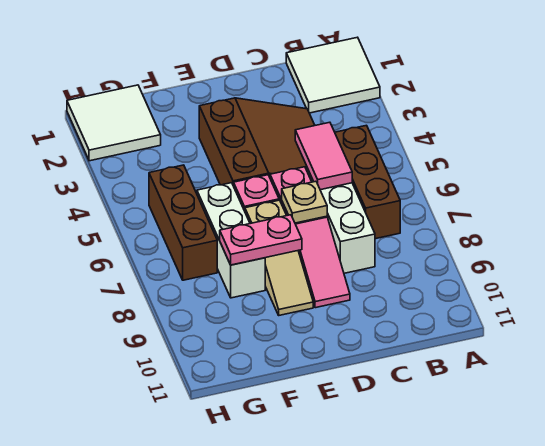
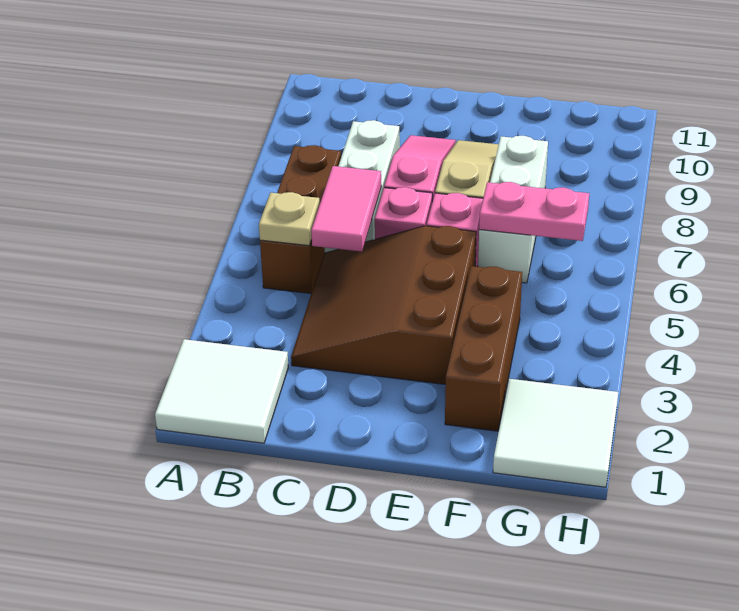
tan 1x1 plate [282,181,327,223] -> tan 1x1 plate moved to [259,192,320,246]
pink 1x2 plate [220,215,302,265] -> pink 1x2 plate moved to [479,182,589,241]
brown 1x3 brick [149,165,217,280] -> brown 1x3 brick moved to [445,266,522,431]

